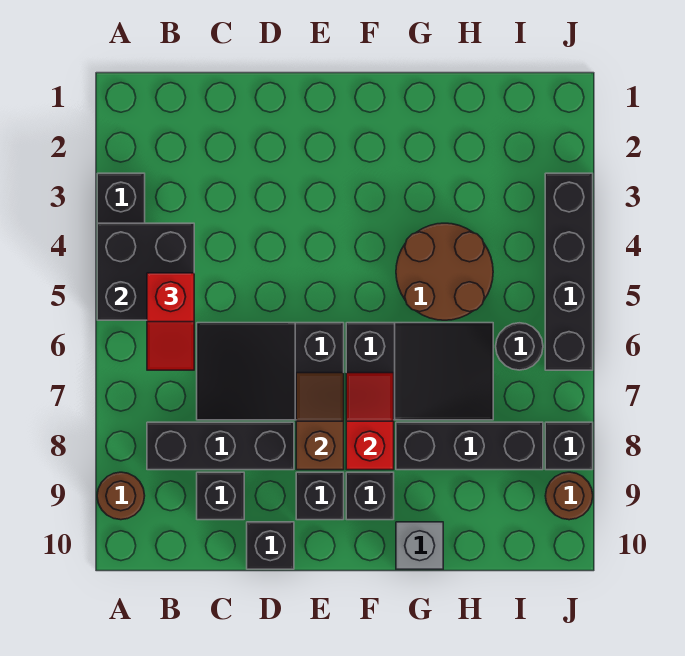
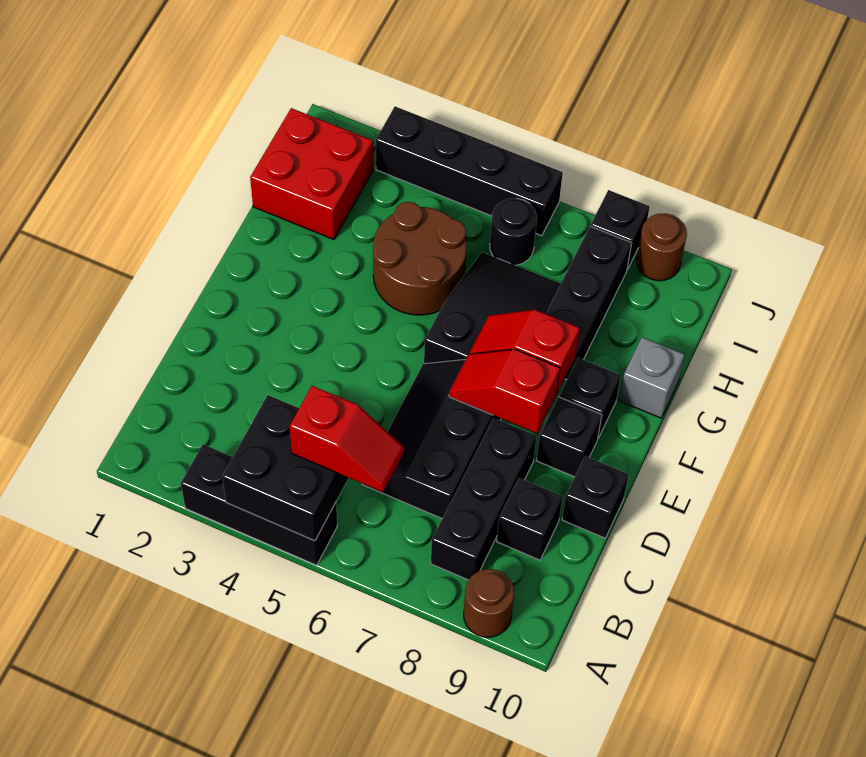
black 2x3 slope [197,323,344,420] -> black 2x3 slope turned to [362,359,501,518]
brown 1x2 slope [296,373,344,470] -> red 1x2 slope [449,349,560,433]
none -> red 2x2 brick [250,108,373,240]

